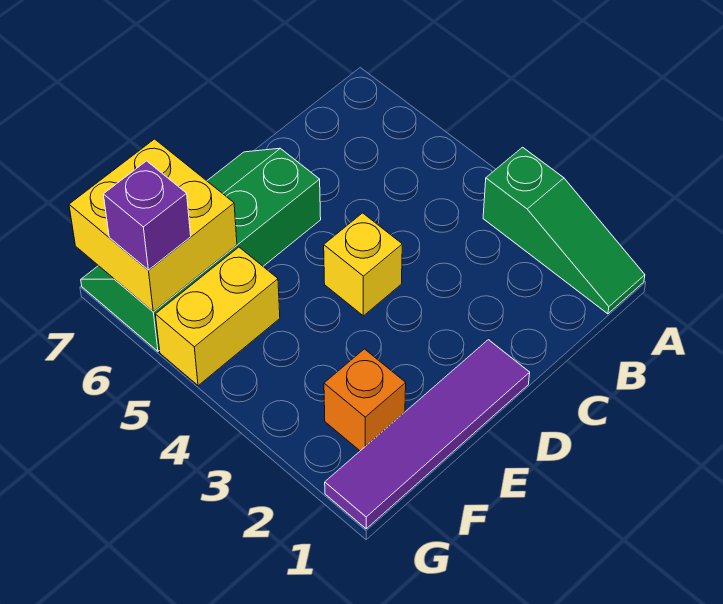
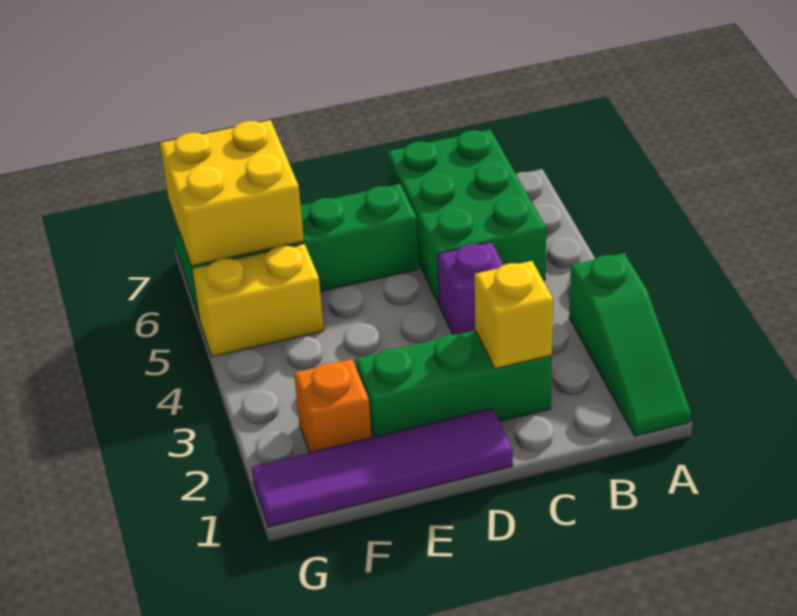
none -> green 2x3 brick [387,130,546,304]
none -> green 1x3 brick [355,330,552,438]
yellow 1x1 brick [324,213,402,316] -> yellow 1x1 brick moved to [475,261,553,369]
purple 1x1 brick [103,161,191,270] -> purple 1x1 brick moved to [438,242,504,335]

